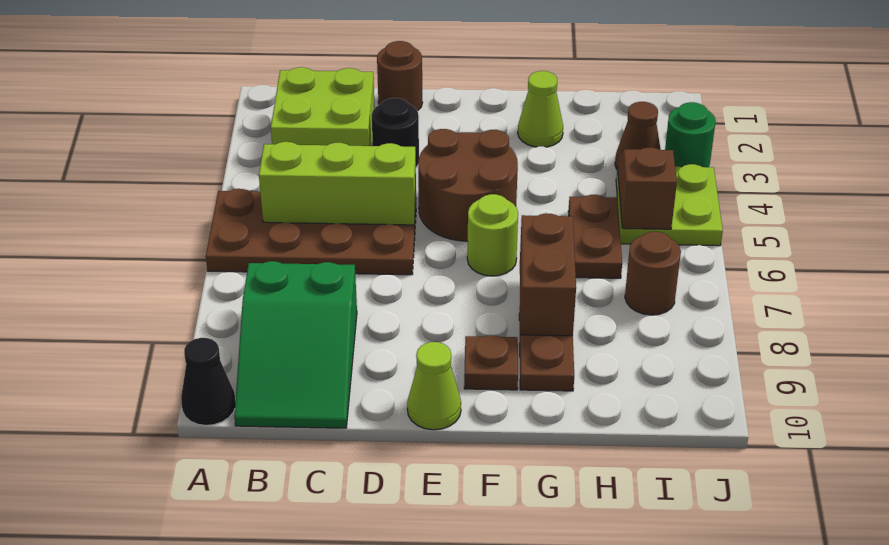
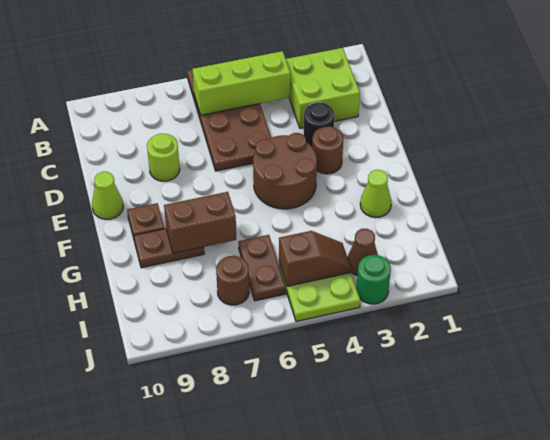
black 1x1 cone [181,338,235,425] -> none
lime 1x3 brick [259,142,416,225] -> lime 1x3 brick turned to [192,51,291,115]
green 2x3 slope [234,261,357,428] -> none
brown 1x1 round brick [377,41,423,111] -> brown 1x1 round brick moved to [312,126,343,174]
lime 1x1 round brick [467,194,518,276] -> lime 1x1 round brick moved to [147,134,180,181]
brown 1x2 plate [568,195,622,278] -> brown 1x2 plate turned to [238,235,286,301]

